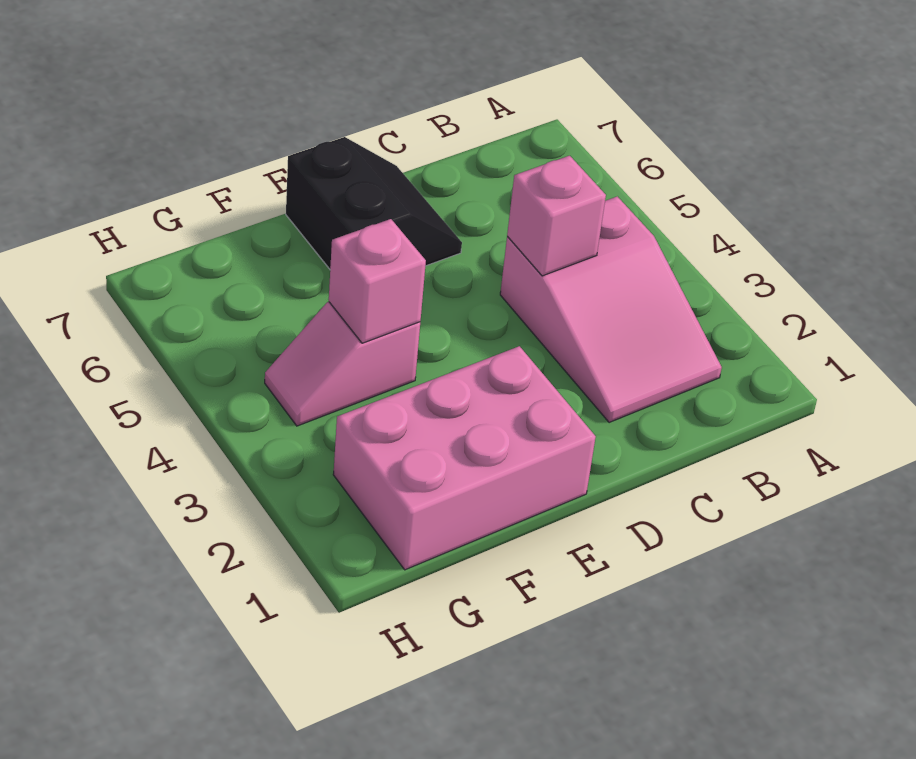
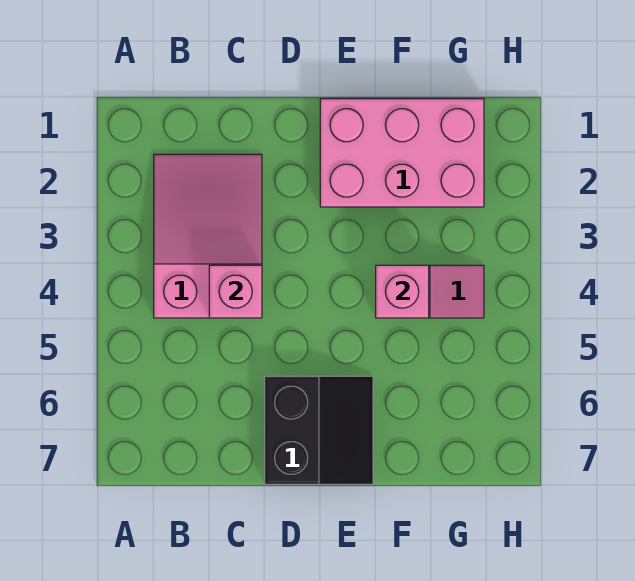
black 2x2 slope [286,137,462,269] -> black 2x2 slope turned to [265,376,373,484]

